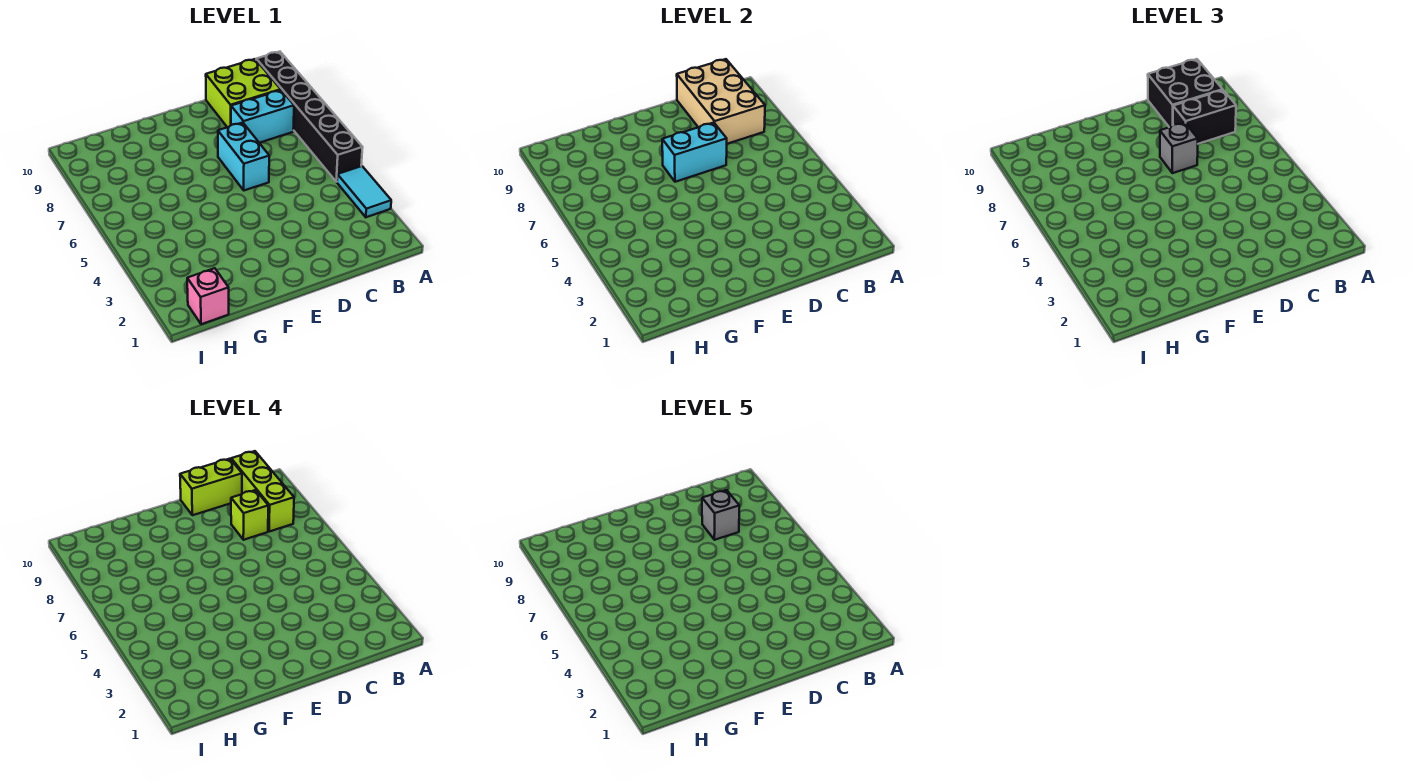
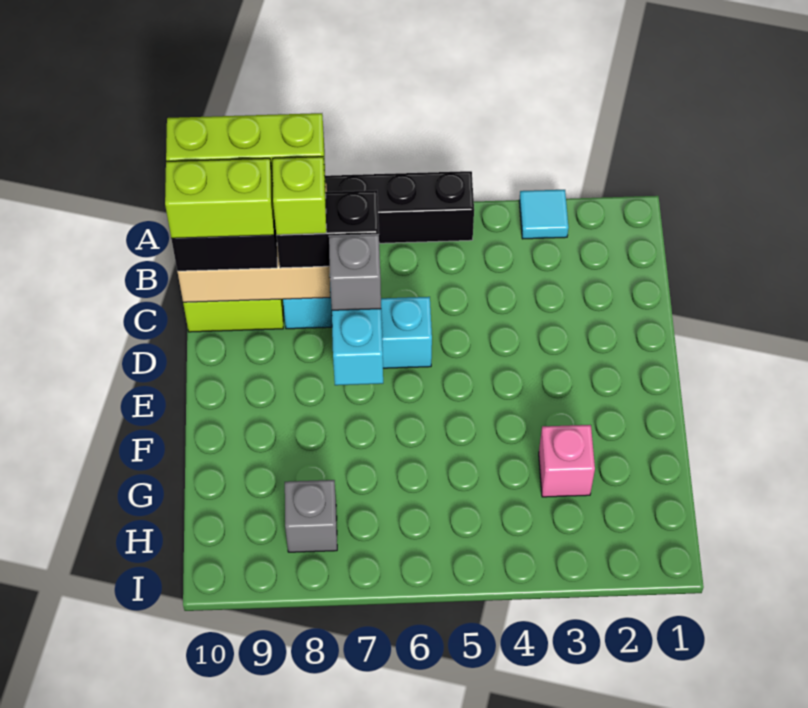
cyan 1x2 tile [337,166,391,217] -> cyan 1x1 tile [519,190,569,239]
black 1x2 brick [1173,90,1236,144] -> black 1x2 brick turned to [276,190,379,268]
grey 1x1 brick [702,490,739,540] -> grey 1x1 brick moved to [285,480,337,552]
lime 1x2 brick [180,459,242,515] -> lime 1x2 brick turned to [165,158,274,238]
pink 1x1 brick [187,268,229,324] -> pink 1x1 brick moved to [539,425,595,497]

